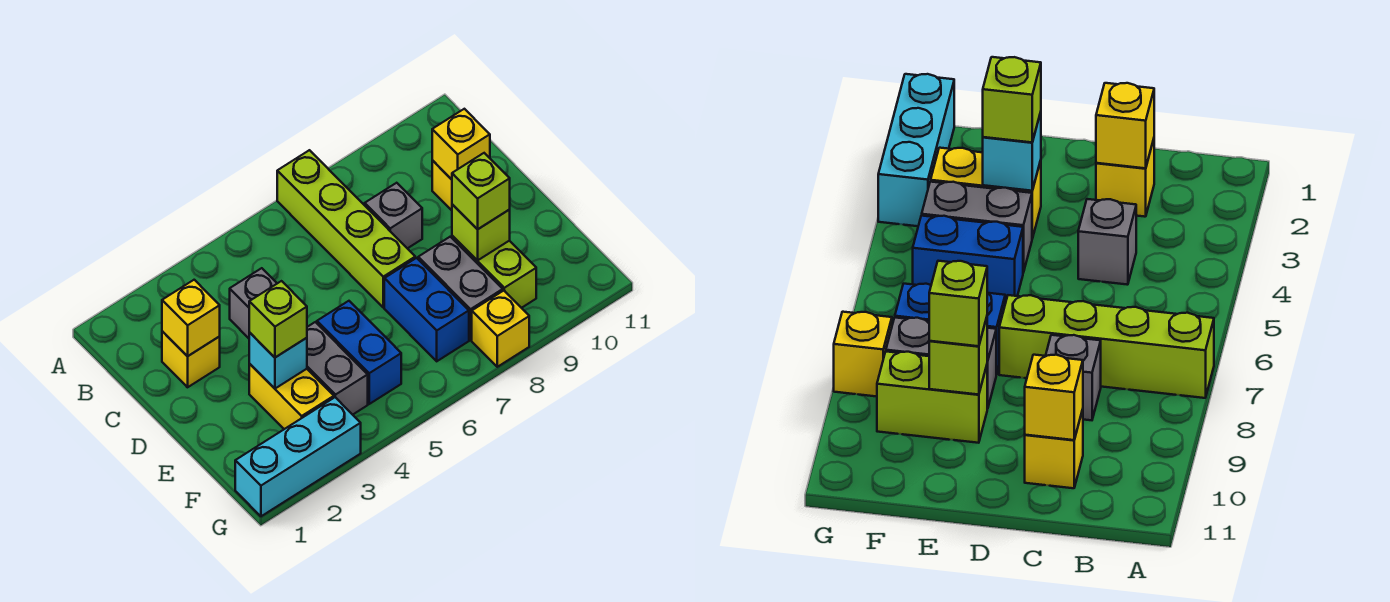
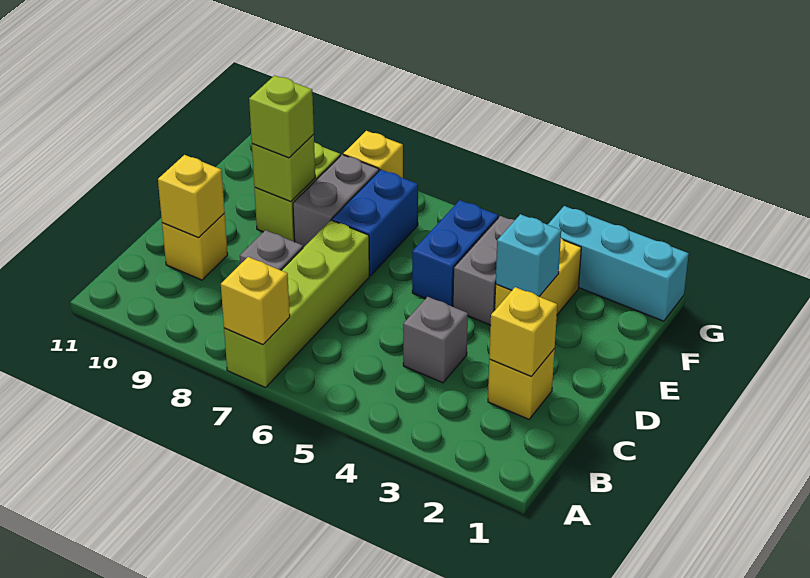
none -> yellow 1x1 brick [221,257,290,345]
lime 1x1 brick [249,281,307,357] -> none

